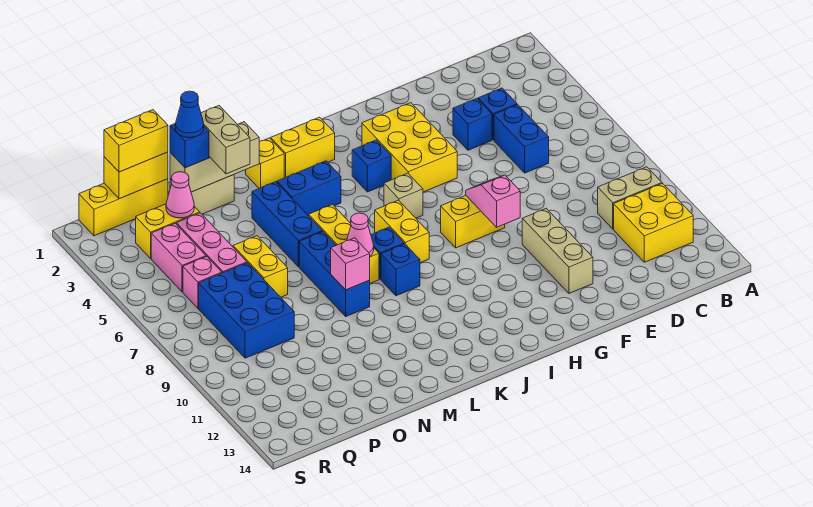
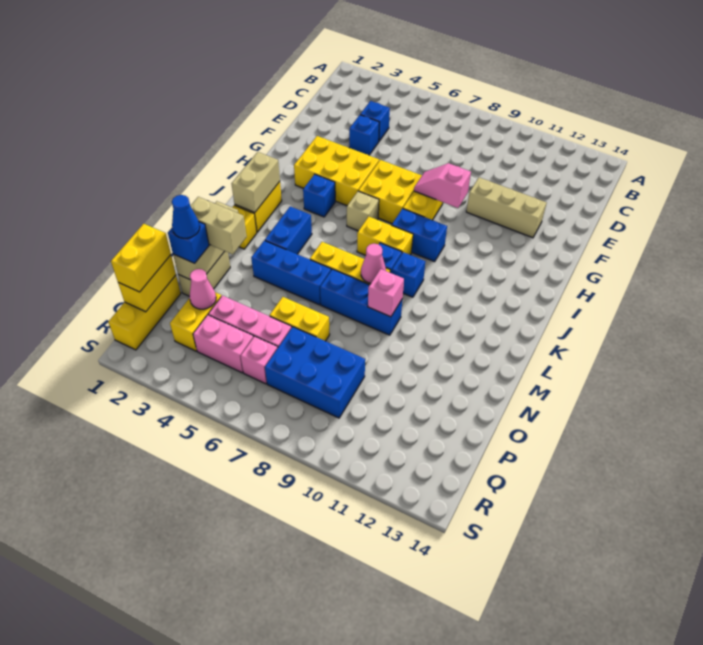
tan 1x2 brick [598,167,662,229] -> tan 1x2 brick moved to [232,152,280,213]
yellow 2x2 brick [614,183,693,262] -> yellow 2x2 brick moved to [358,160,422,223]
blue 1x2 brick [494,105,549,173] -> blue 1x2 brick moved to [392,209,447,262]

